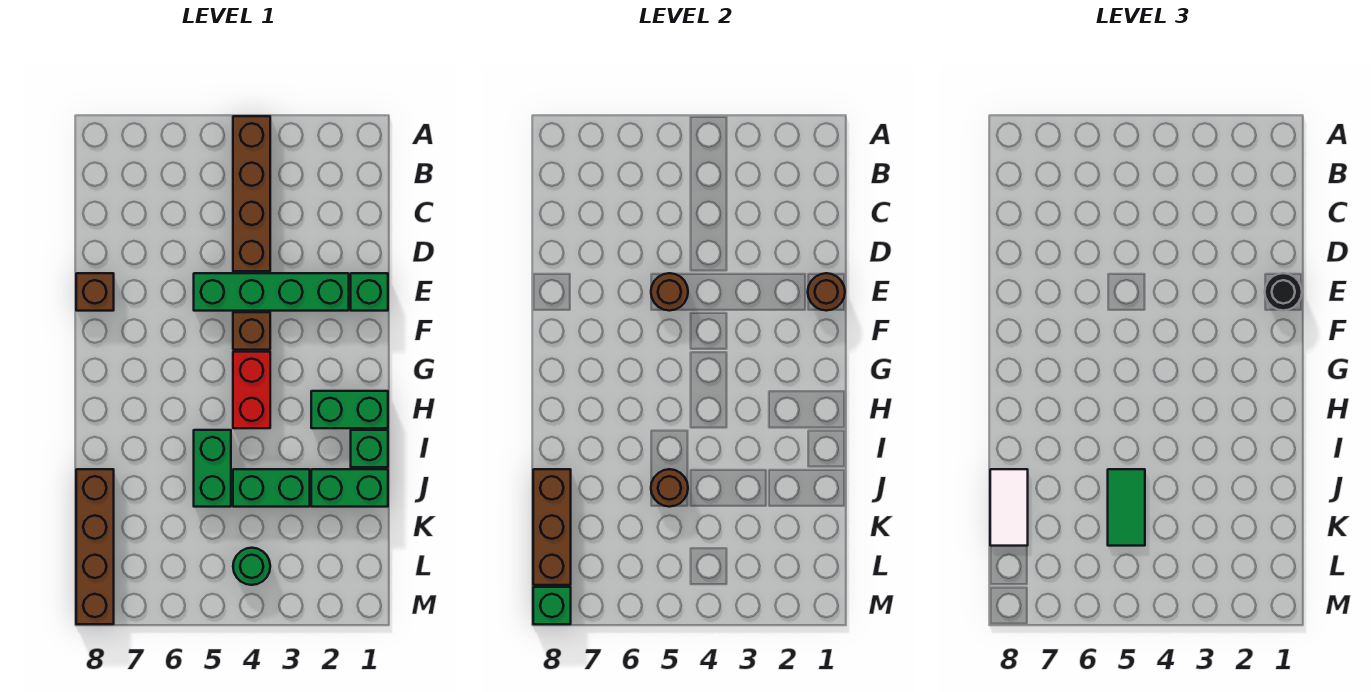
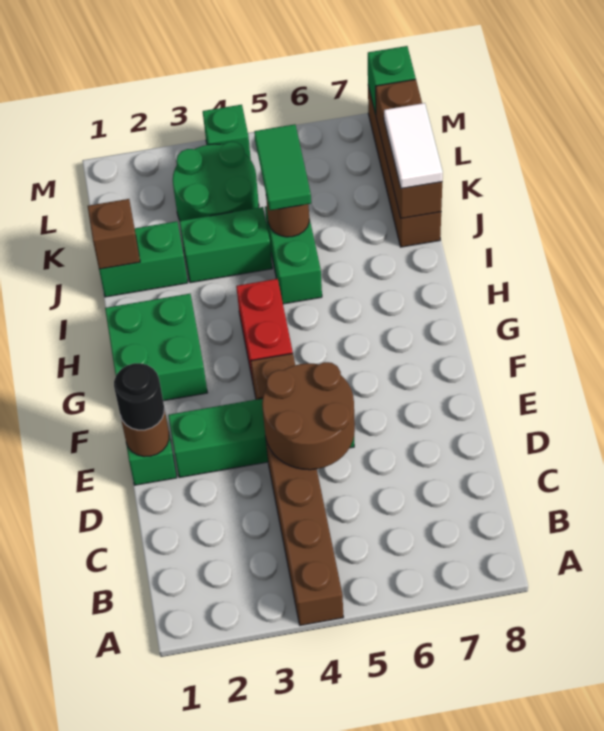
brown 1x1 round brick [651,273,688,311] -> brown 2x2 round brick [262,362,355,470]
brown 1x1 brick [76,273,114,311] -> brown 1x1 brick moved to [88,199,140,269]
green 1x2 brick [311,391,388,428] -> green 2x2 brick [105,294,207,401]
green 1x1 brick [351,430,388,467] -> green 1x1 brick moved to [203,105,251,160]
green 1x1 round brick [233,548,270,585] -> green 2x2 round brick [173,142,259,221]

